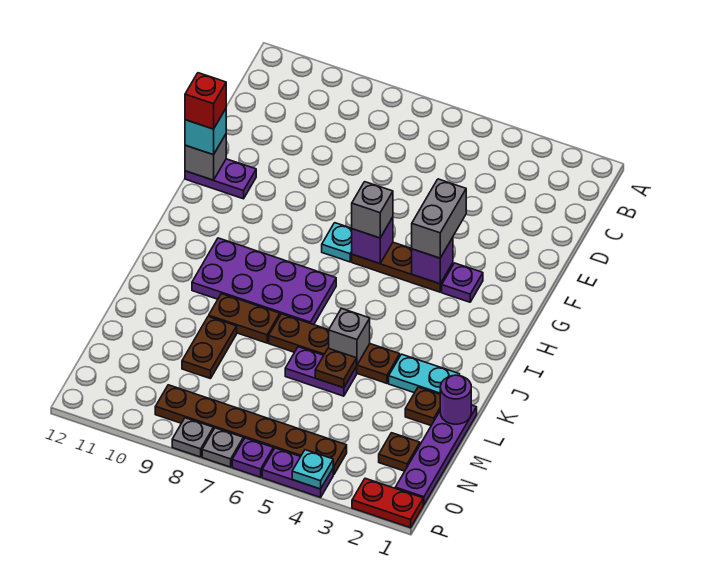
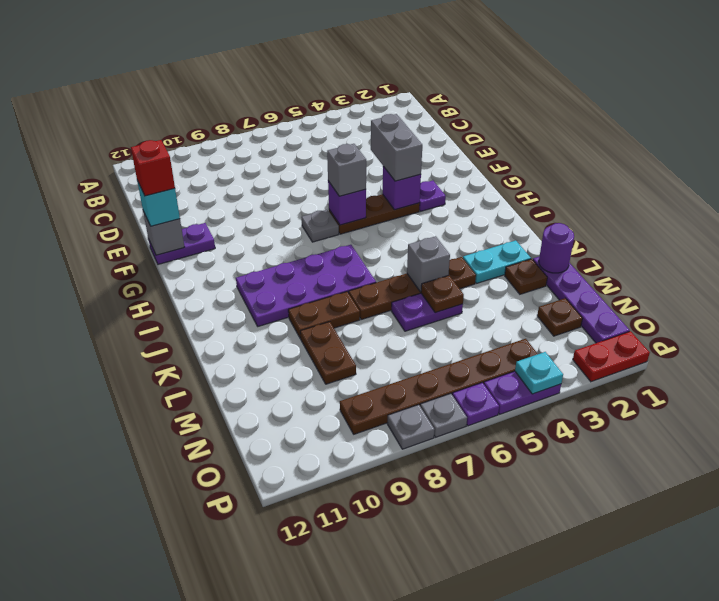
cyan 1x1 plate [322,223,352,262] -> grey 1x1 plate [301,210,339,242]

